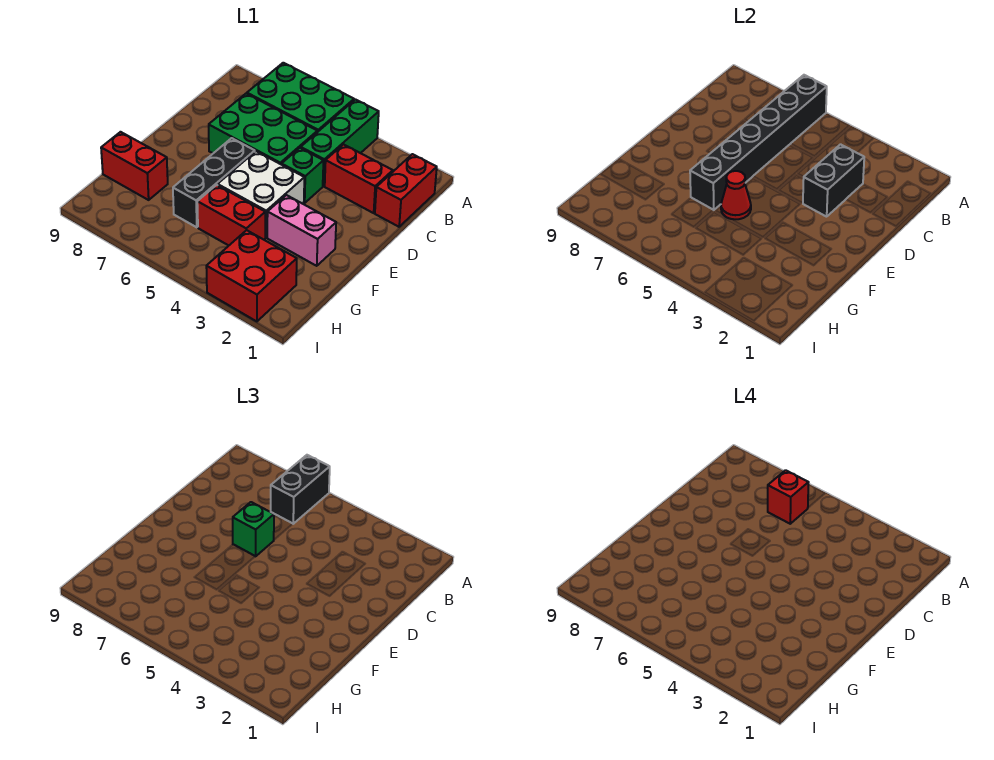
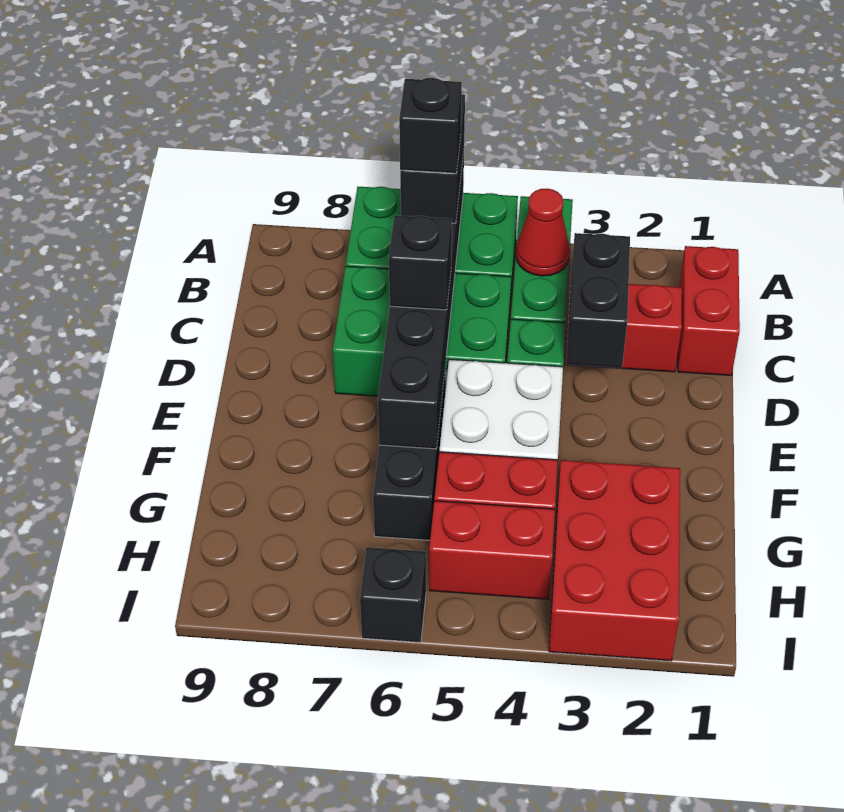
red 1x1 brick [768,470,809,524] -> black 1x1 brick [399,78,462,173]
green 1x1 brick [233,502,274,556] -> black 1x1 brick [389,215,452,310]
pink 1x2 brick [267,195,336,266] -> none
red 1x1 cone [721,171,751,219] -> red 1x1 cone moved to [516,189,570,276]
red 1x2 brick [101,132,168,200] -> red 1x2 brick moved to [429,501,555,599]
red 2x2 brick [206,230,297,321] -> red 2x3 brick [549,460,680,661]
none -> black 1x1 brick [360,547,426,643]

